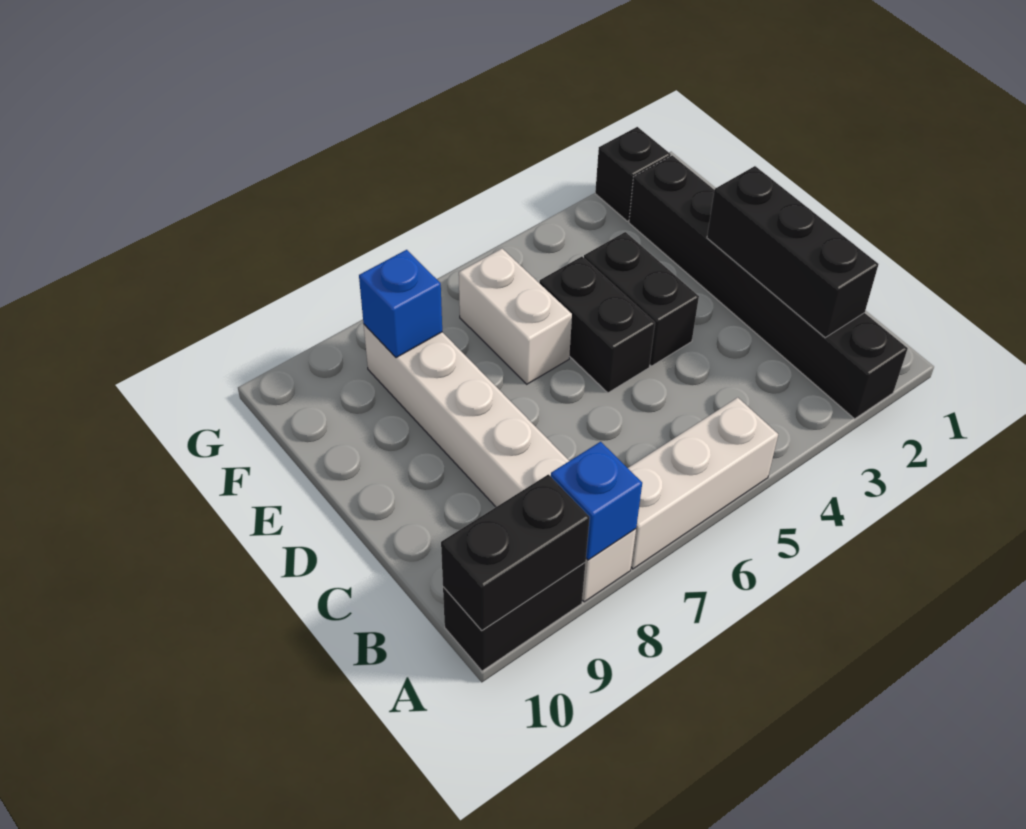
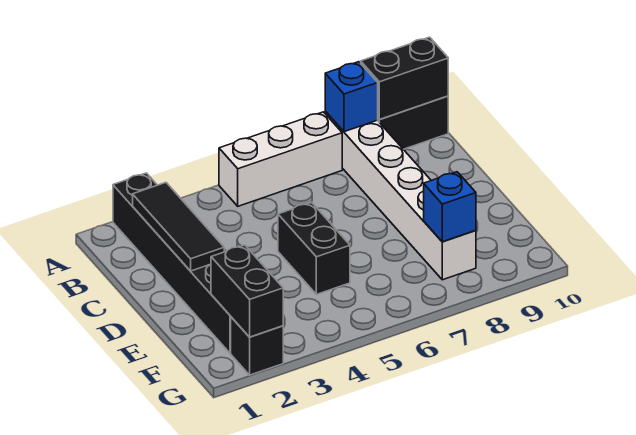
black 1x3 brick [707,166,879,338] -> black 1x3 tile [133,183,224,271]
black 1x2 brick [584,232,699,366] -> black 1x2 brick moved to [211,245,283,337]
white 1x2 brick [459,249,572,384] -> none

